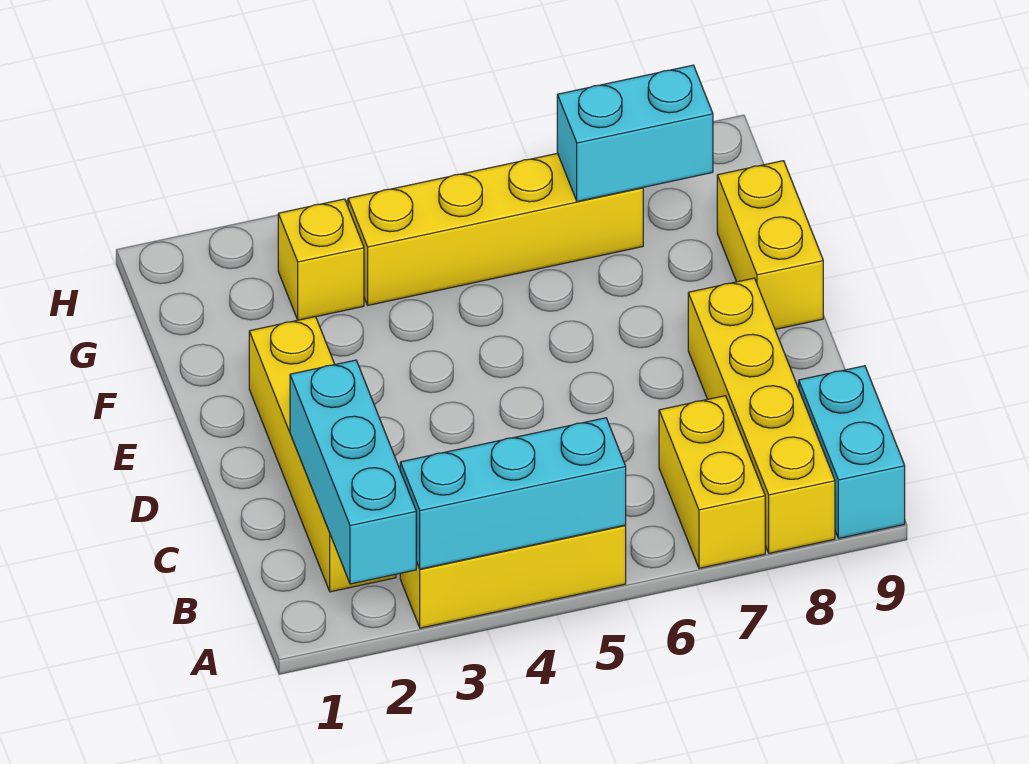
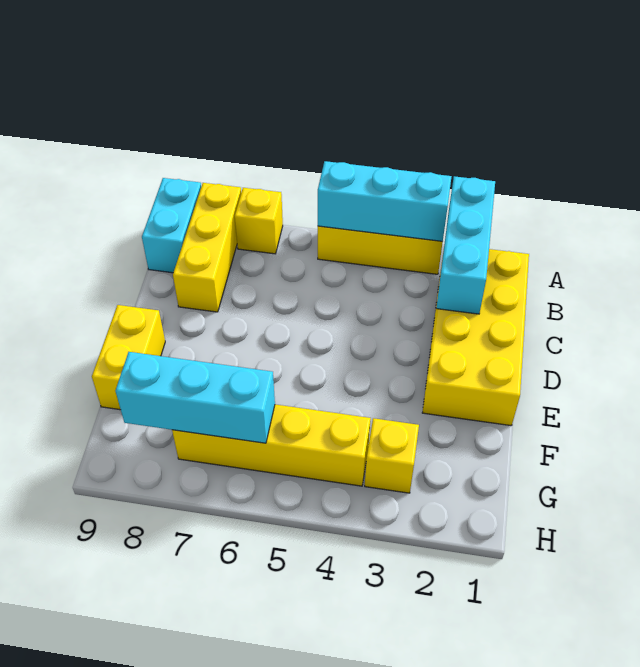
yellow 1x2 brick [659,396,765,568] -> yellow 1x1 brick [235,188,283,254]
yellow 1x4 brick [688,278,835,553] -> yellow 1x3 brick [173,183,241,312]
yellow 1x4 brick [249,317,396,592] -> yellow 2x4 brick [422,249,529,426]
cyan 1x2 brick [557,65,713,201] -> cyan 1x3 brick [115,352,275,443]

